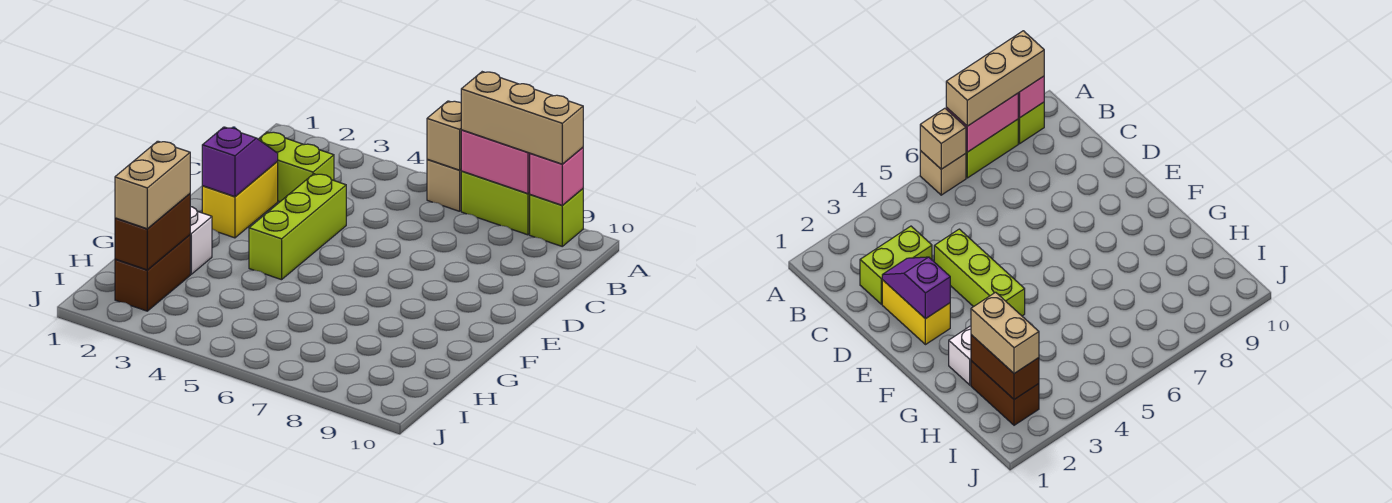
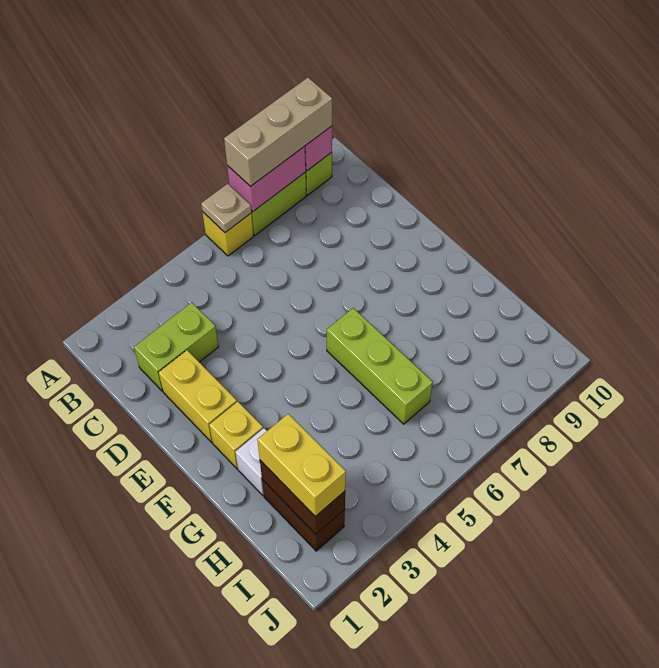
tan 1x1 brick [427,159,461,211] -> yellow 1x1 brick [202,212,254,256]
tan 1x1 brick [427,101,461,170] -> tan 1x1 plate [201,184,251,232]
purple 1x2 slope [202,127,278,197] -> none
lime 1x3 brick [249,174,346,280] -> lime 1x3 brick moved to [327,308,433,424]
none -> yellow 1x1 brick [209,401,263,469]
tan 1x2 brick [115,141,190,229] -> yellow 1x2 brick [257,414,346,517]

